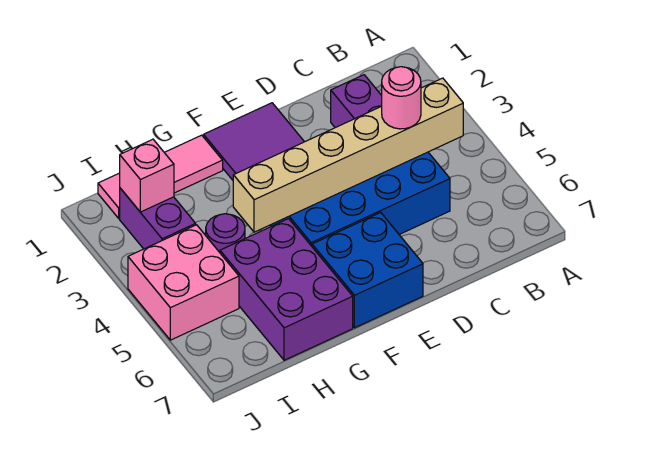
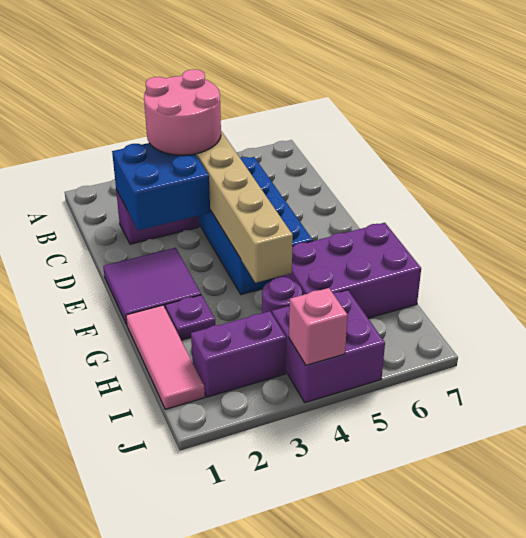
pink 1x1 round brick [382,67,421,129] -> pink 2x2 round brick [144,69,221,155]
blue 2x2 brick [312,212,423,328] -> blue 2x2 brick moved to [112,143,210,230]
none -> purple 1x1 plate [165,295,215,340]
pink 1x1 brick [120,139,174,212] -> pink 1x1 brick moved to [289,288,348,365]
pink 2x2 brick [128,225,239,340] -> purple 2x2 brick [272,290,385,403]

